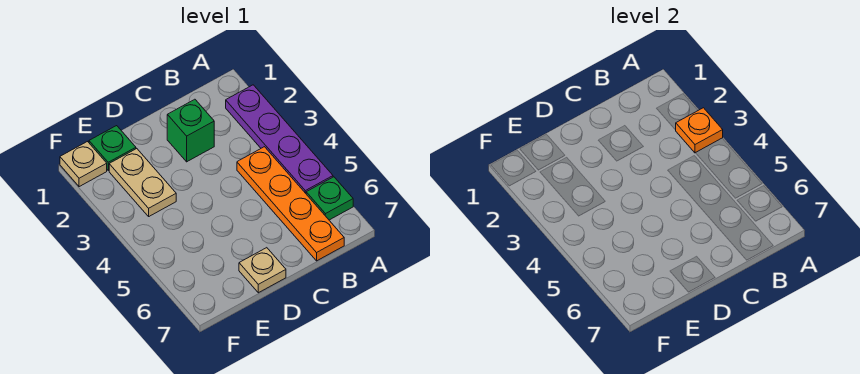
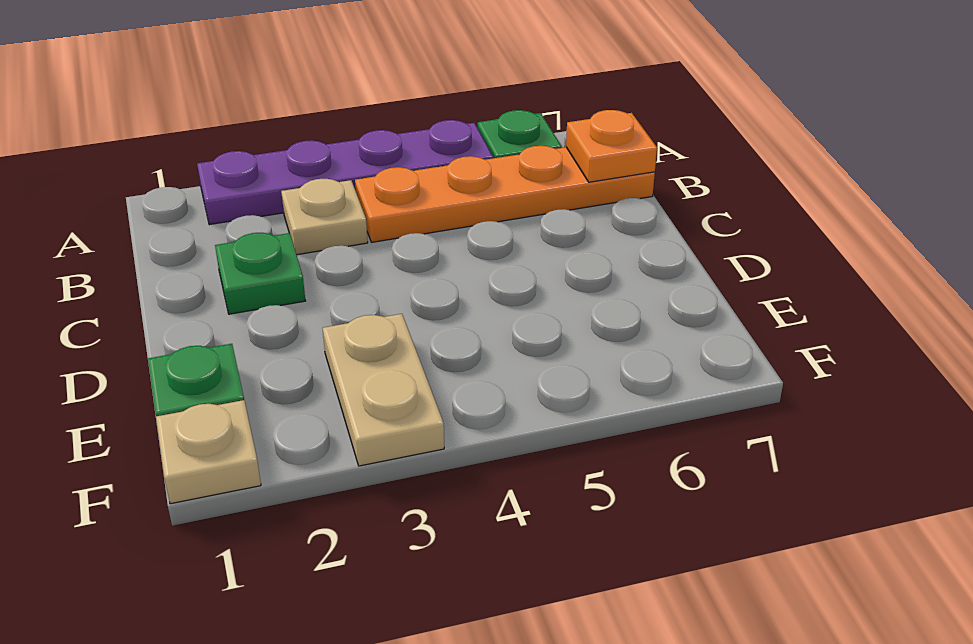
orange 1x1 plate [676,108,723,153] -> orange 1x1 plate moved to [566,110,657,182]
green 1x1 brick [167,99,214,162] -> green 1x1 plate [215,233,305,314]
tan 1x1 plate [239,248,286,293] -> tan 1x1 plate moved to [281,179,368,255]
tan 1x2 plate [109,149,176,216] -> tan 1x2 plate turned to [323,314,444,466]

